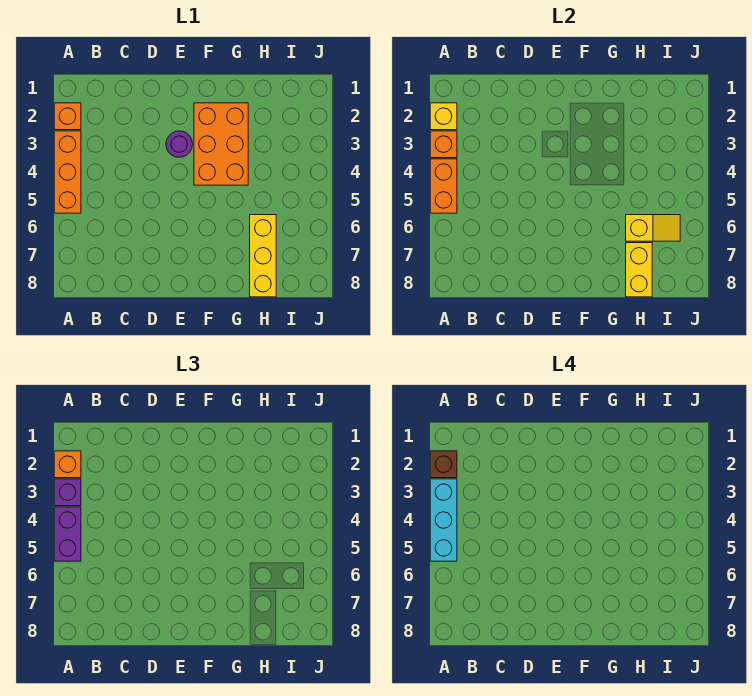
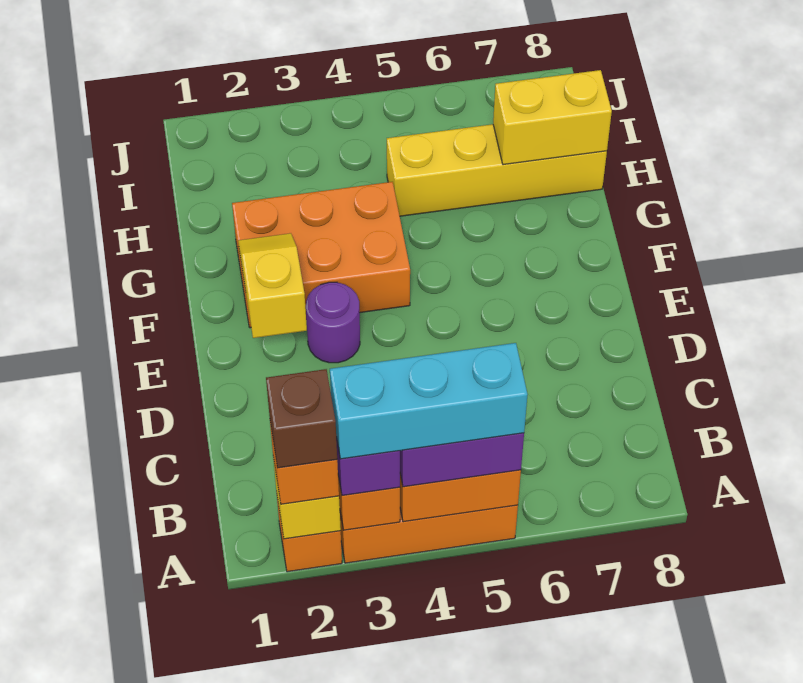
yellow 1x3 brick [250,215,276,297] -> yellow 1x4 brick [387,124,607,216]
yellow 1x2 slope [626,215,680,241] -> yellow 1x2 slope moved to [238,233,307,338]

